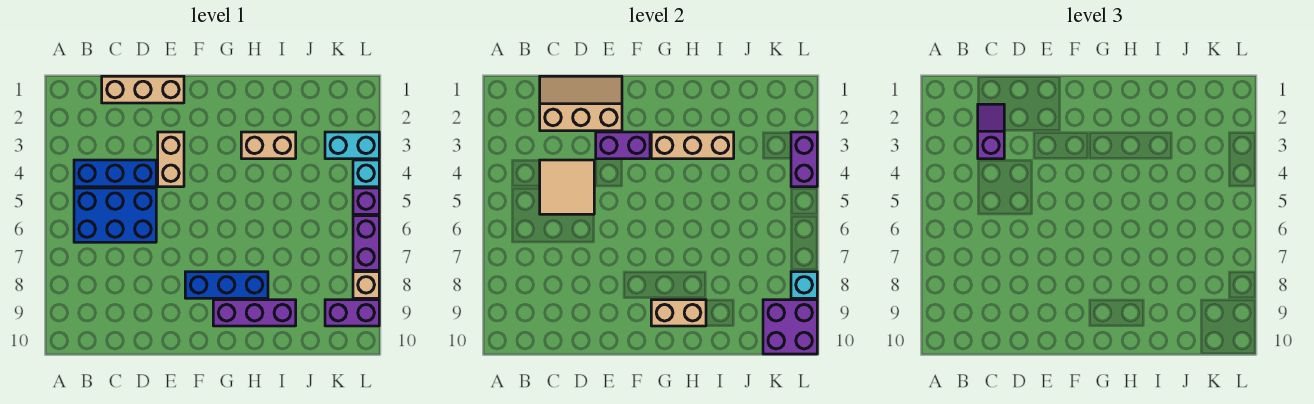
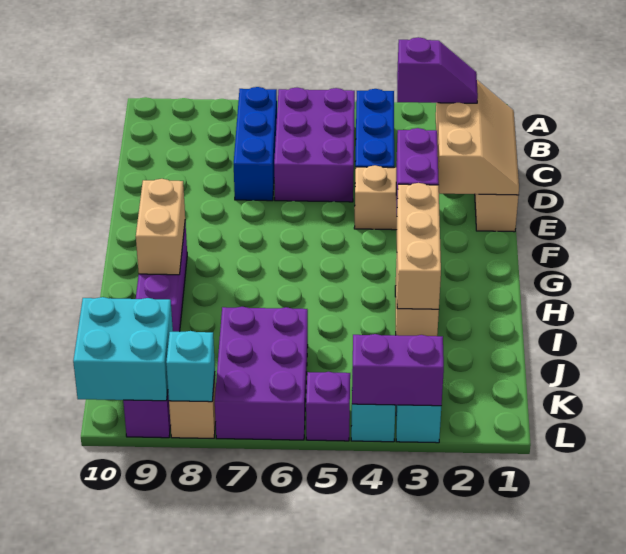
blue 2x3 brick [74,188,156,242] -> purple 2x3 brick [274,88,355,202]
tan 2x2 tile [540,160,594,214] -> none
blue 1x3 brick [185,272,268,298] -> blue 1x3 brick moved to [234,87,277,201]
purple 2x2 brick [763,300,817,354] -> cyan 2x2 brick [73,297,173,401]
purple 1x2 brick [353,216,379,270] -> purple 2x3 brick [215,307,308,440]

